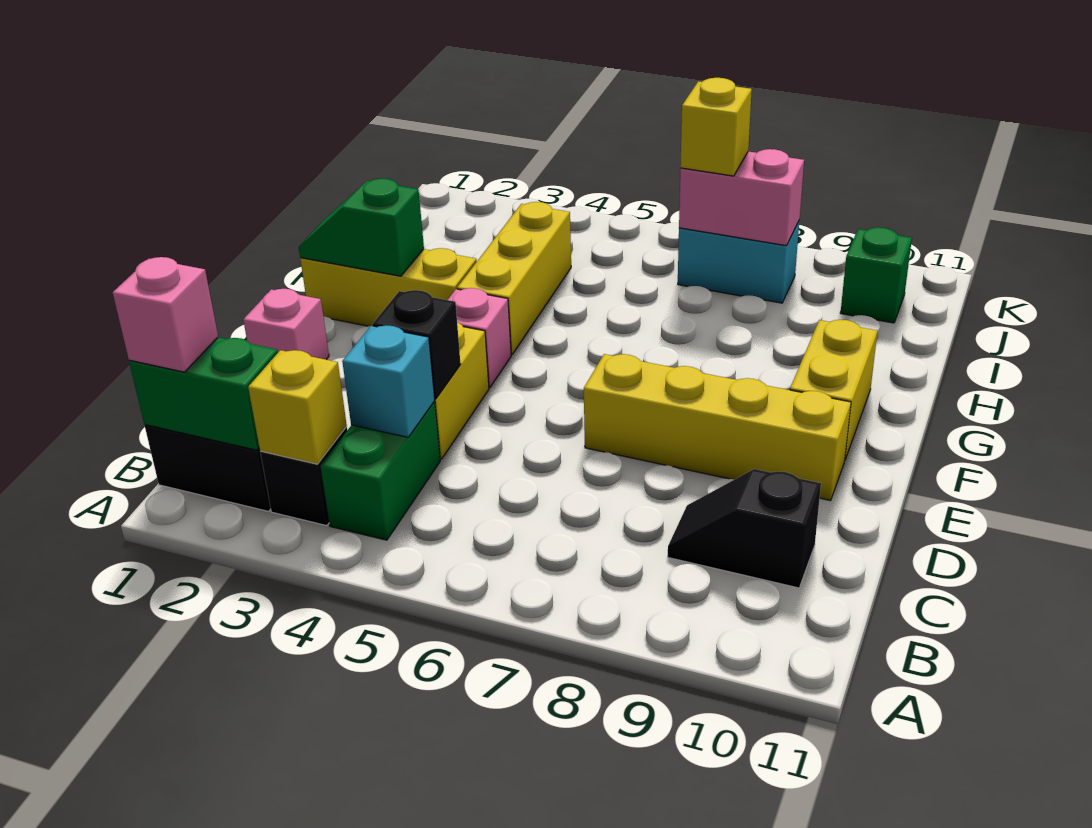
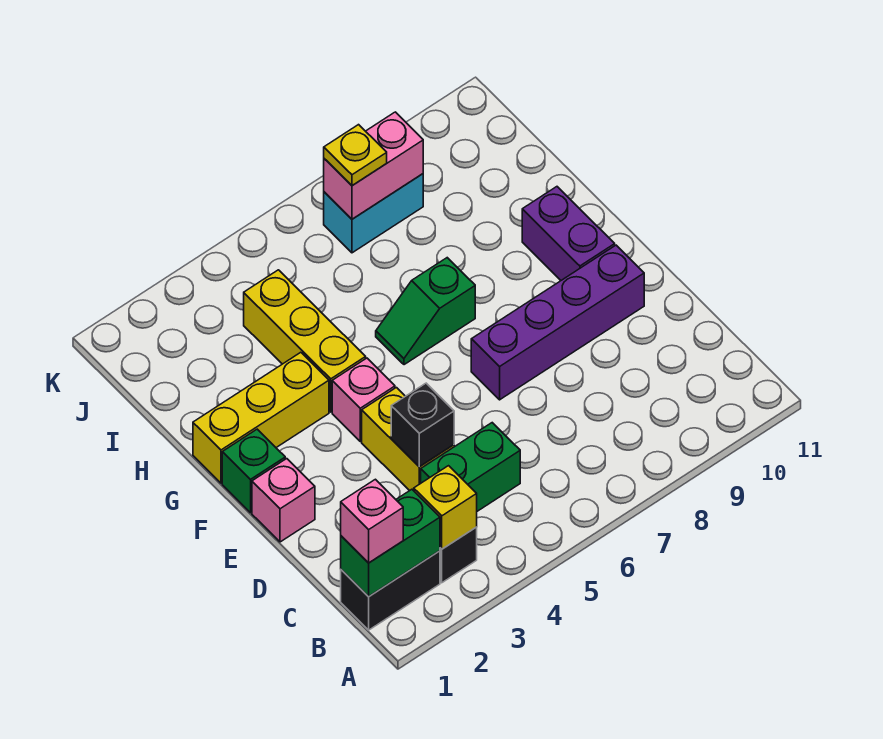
green 1x2 brick [321,402,440,540] -> green 1x2 brick turned to [421,423,520,511]
cyan 1x1 brick [342,325,435,437] -> none
black 1x2 slope [668,469,821,588] -> none
yellow 1x4 brick [584,354,851,501] -> purple 1x4 brick [471,245,644,400]
yellow 1x2 brick [790,320,878,459] -> purple 1x2 brick [522,187,615,280]
green 1x2 slope [299,179,424,276] -> green 1x2 slope moved to [376,258,475,365]
yellow 1x1 brick [680,78,752,176] -> yellow 1x1 plate [324,125,387,186]
green 1x1 brick [841,227,912,323] -> green 1x1 brick moved to [222,429,285,513]

